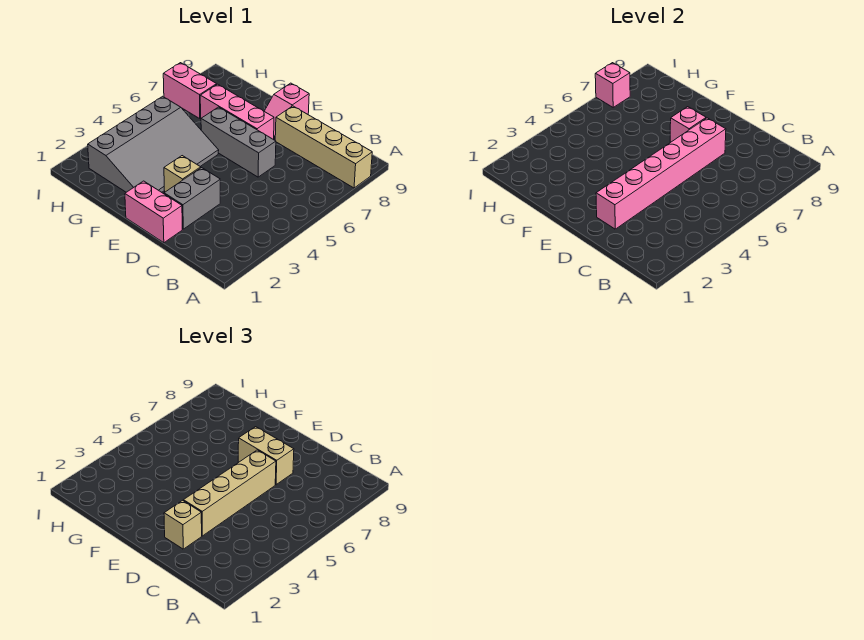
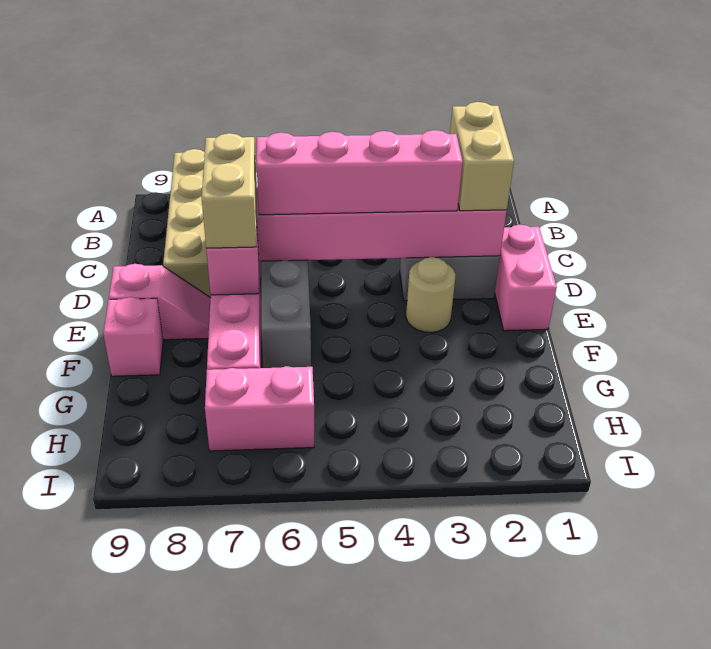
tan 1x1 brick [164,500,202,549] -> tan 1x2 brick [450,102,514,211]
tan 1x4 brick [184,450,276,536] -> pink 1x4 brick [257,130,463,215]
tan 1x1 brick [164,156,201,192] -> tan 1x1 round brick [406,257,455,333]
grey 3x4 slope [88,96,219,192] -> none
pink 1x2 brick [163,63,217,118] -> pink 1x2 brick turned to [205,366,314,451]
pink 1x1 brick [595,63,630,107] -> pink 1x1 brick moved to [103,297,163,376]

